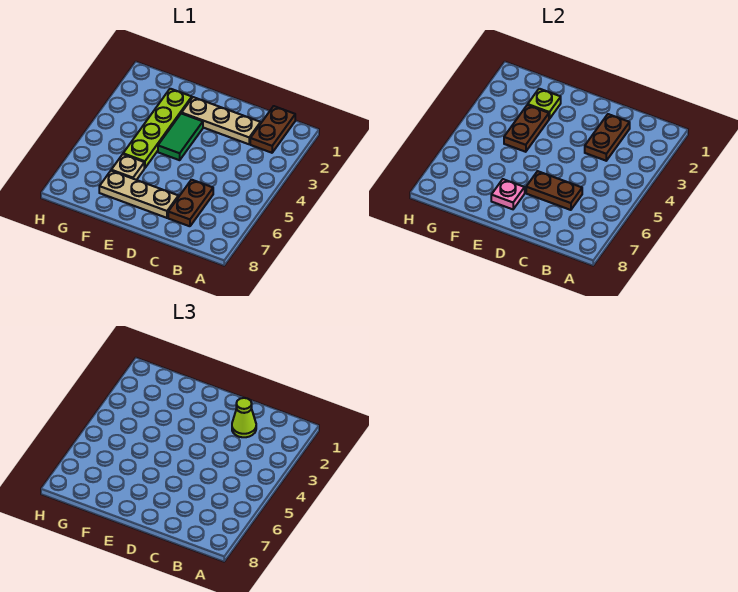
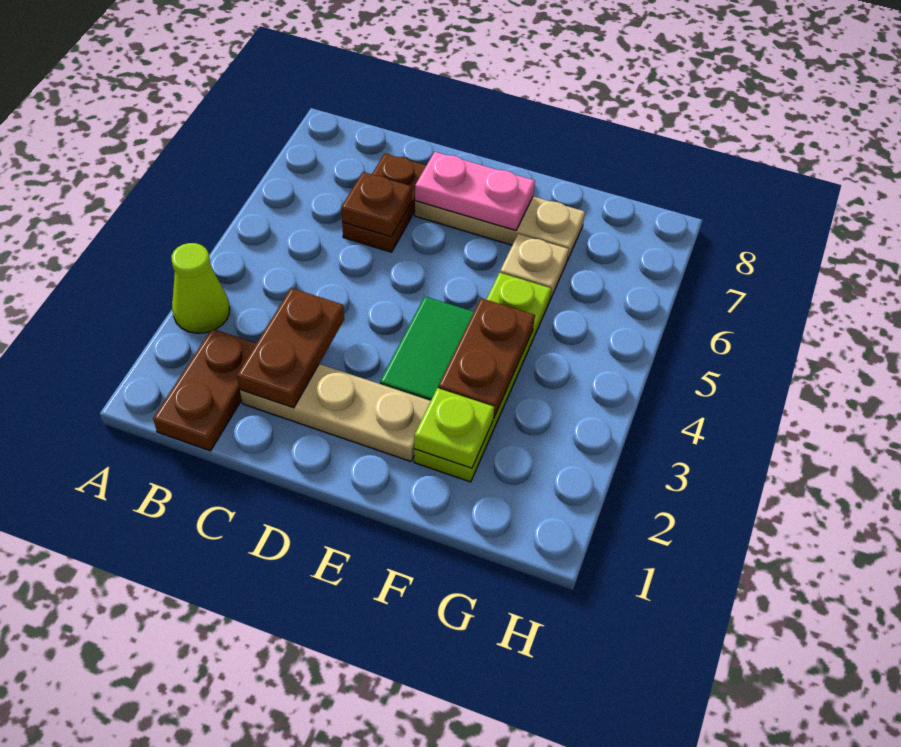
lime 1x1 cone [232,398,256,437] -> lime 1x1 cone moved to [171,243,230,333]
brown 1x2 plate [526,171,582,210] -> brown 1x1 plate [341,172,412,237]
pink 1x1 plate [491,179,525,209] -> pink 1x2 plate [415,152,535,230]

